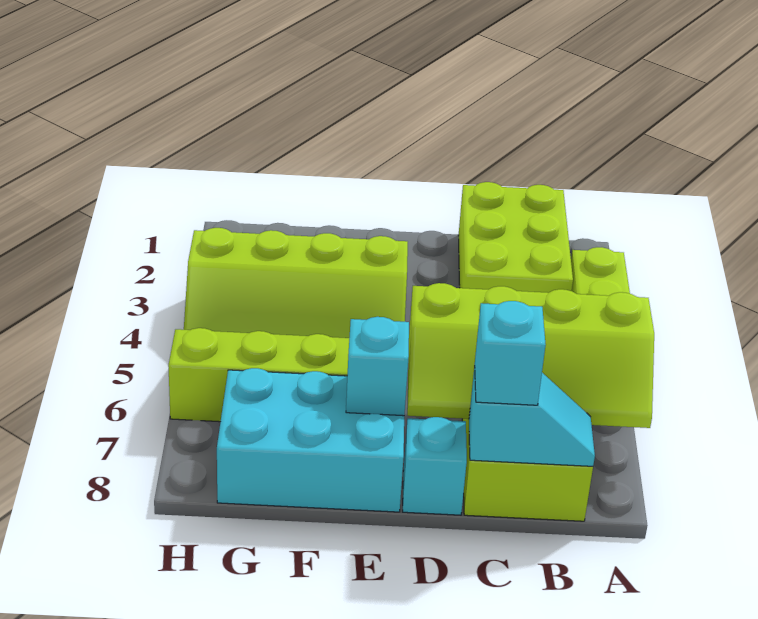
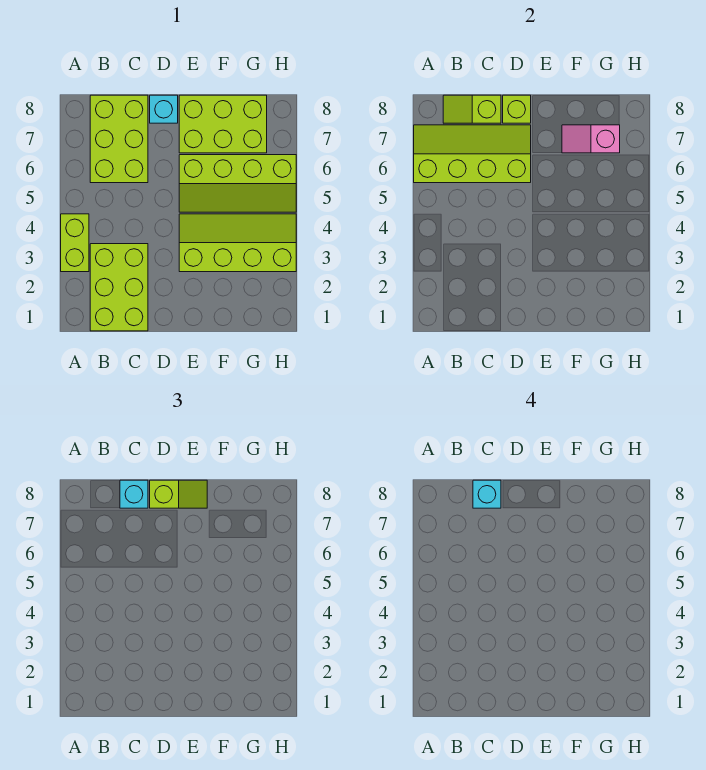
cyan 1x2 slope [469,366,595,466] -> lime 1x2 slope [443,95,501,123]
none -> lime 1x1 brick [503,95,531,123]
none -> lime 1x2 slope [150,480,207,508]
cyan 2x3 brick [217,368,404,512] -> lime 2x3 brick [179,95,267,153]
cyan 1x1 brick [346,317,409,416] -> cyan 1x1 brick moved to [473,480,501,508]
none -> pink 1x2 slope [562,125,620,153]

